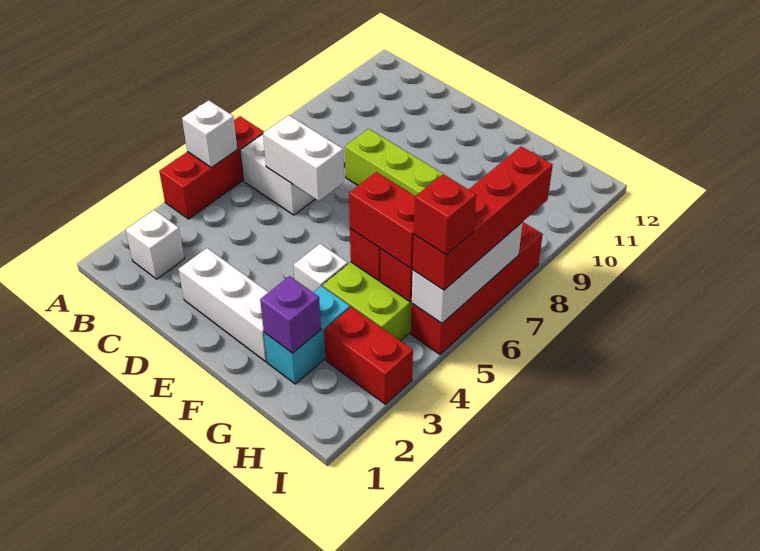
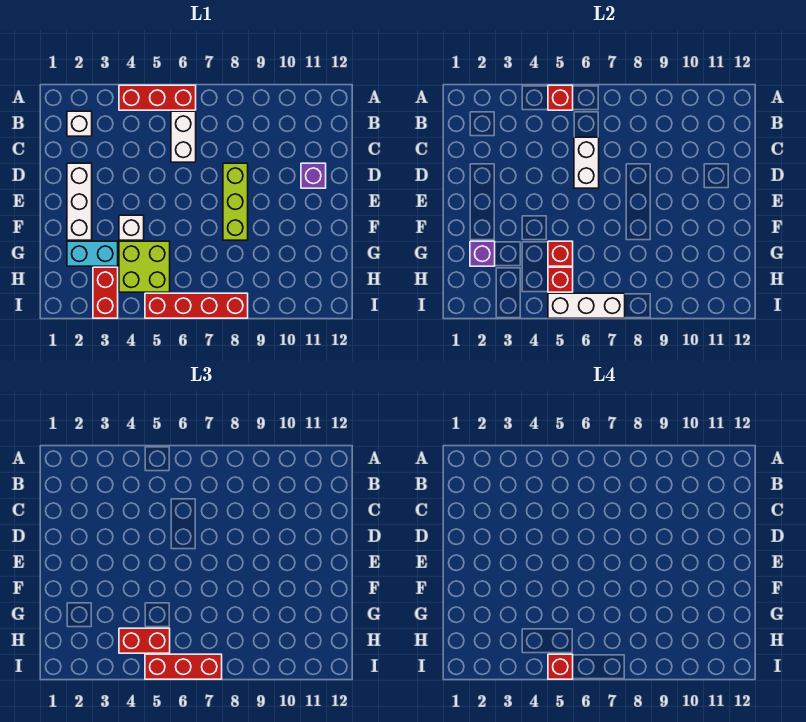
white 1x1 brick [182,100,237,168] -> red 1x1 brick [548,85,573,110]
none -> purple 1x1 brick [301,163,326,188]
red 1x2 brick [349,172,415,268] -> red 1x2 brick turned to [119,628,170,653]
red 1x4 brick [412,146,553,290] -> red 1x3 brick [145,654,222,679]

